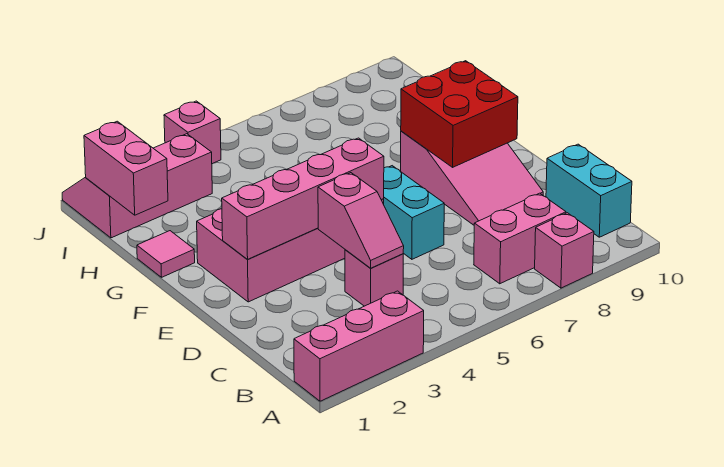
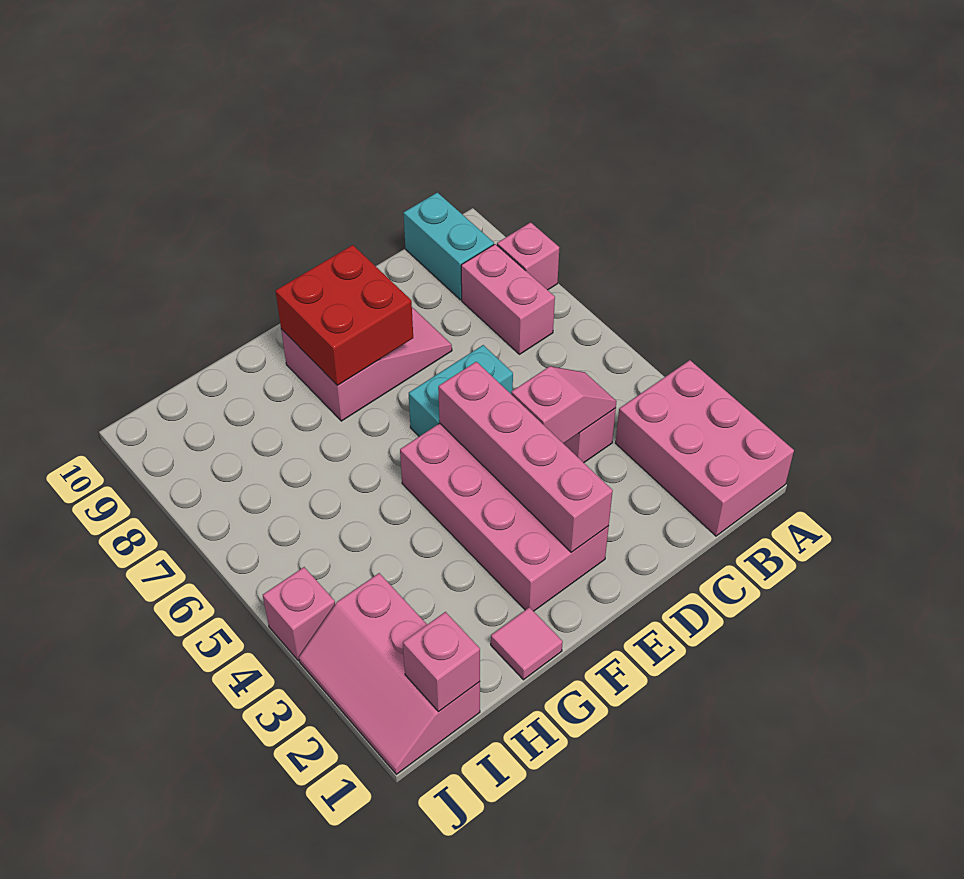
pink 1x3 brick [294,291,424,401] -> pink 2x3 brick [616,360,794,536]
cyan 1x2 brick [546,144,632,237] -> cyan 1x2 brick turned to [404,192,494,300]
pink 1x2 brick [84,121,168,215] -> pink 1x1 brick [403,612,480,712]

